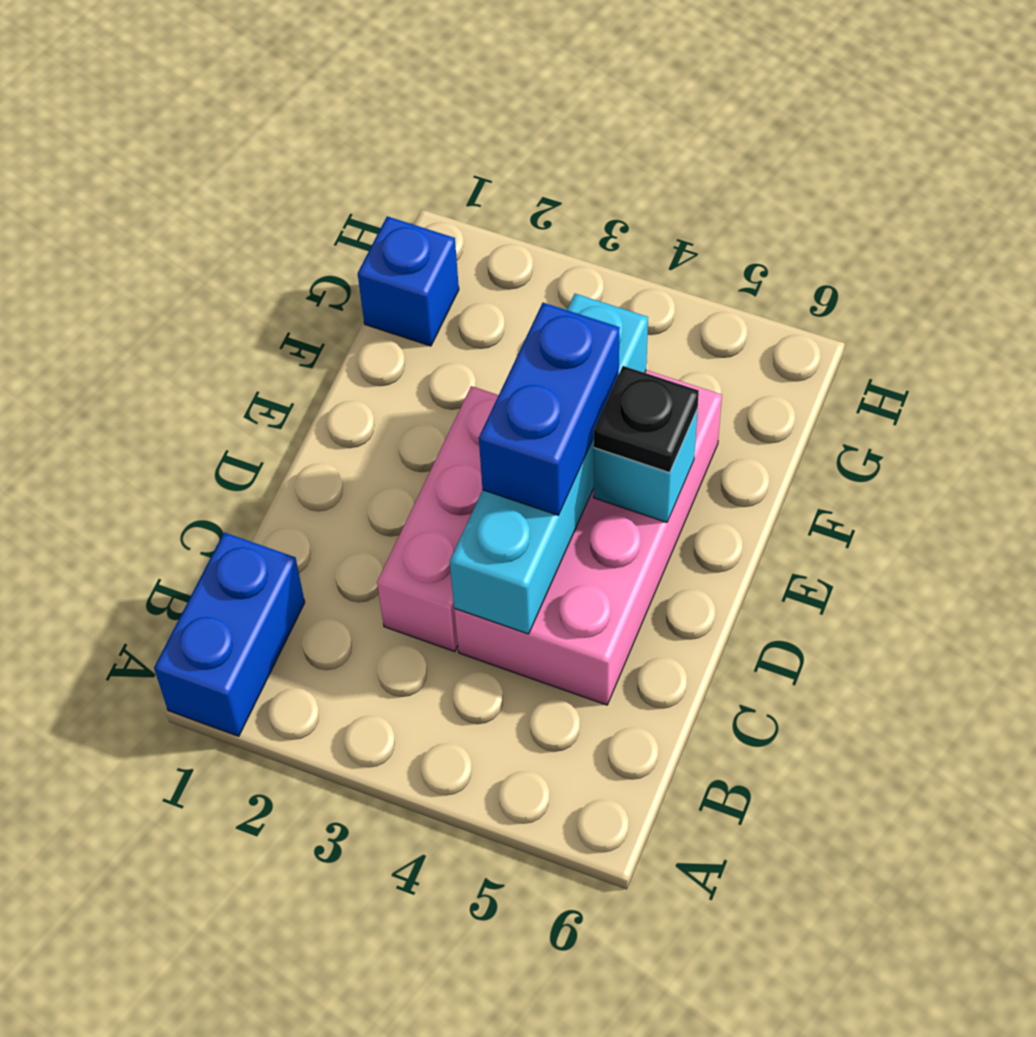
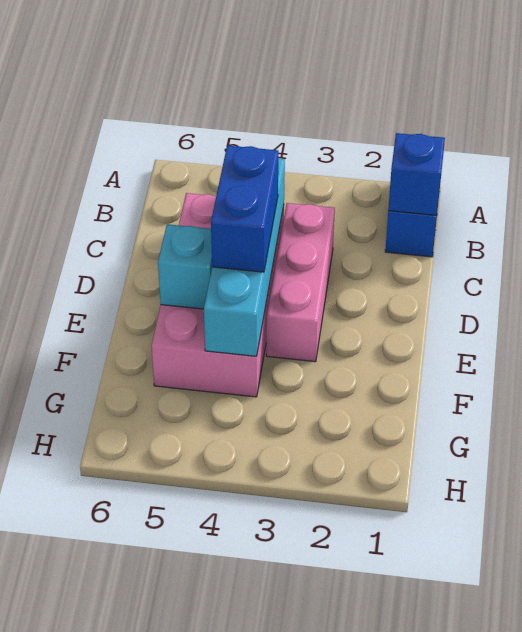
black 1x1 plate [593,366,699,473] -> none
blue 1x1 brick [358,216,459,346] -> blue 1x1 brick moved to [388,133,445,215]

